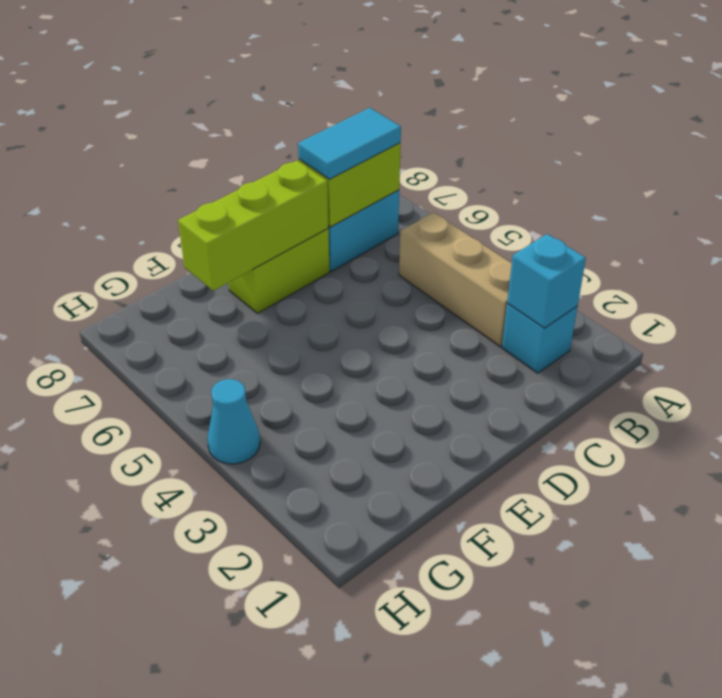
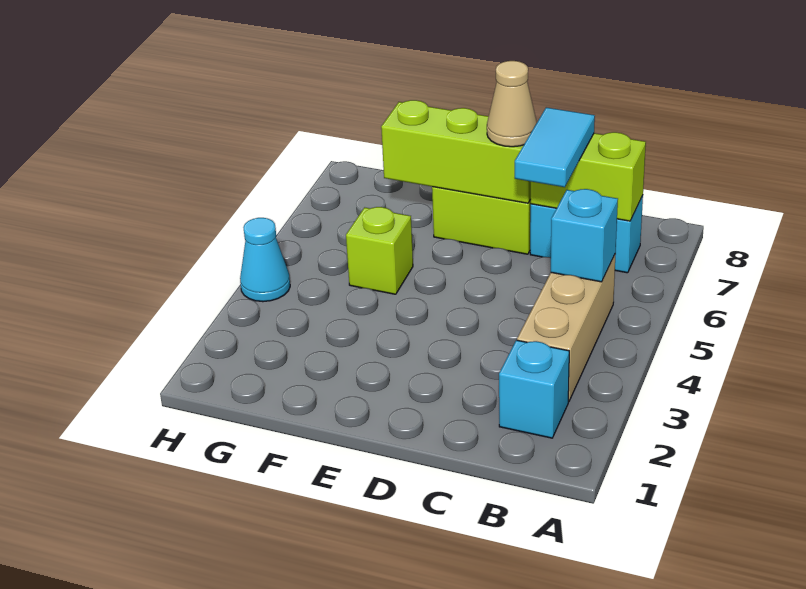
cyan 1x1 brick [507,234,586,328] -> cyan 1x1 brick moved to [551,189,618,282]
cyan 1x2 tile [298,108,401,179] -> cyan 1x2 tile turned to [515,107,595,187]
none -> tan 1x1 cone [487,61,537,147]
none -> lime 1x1 brick [346,207,413,294]

